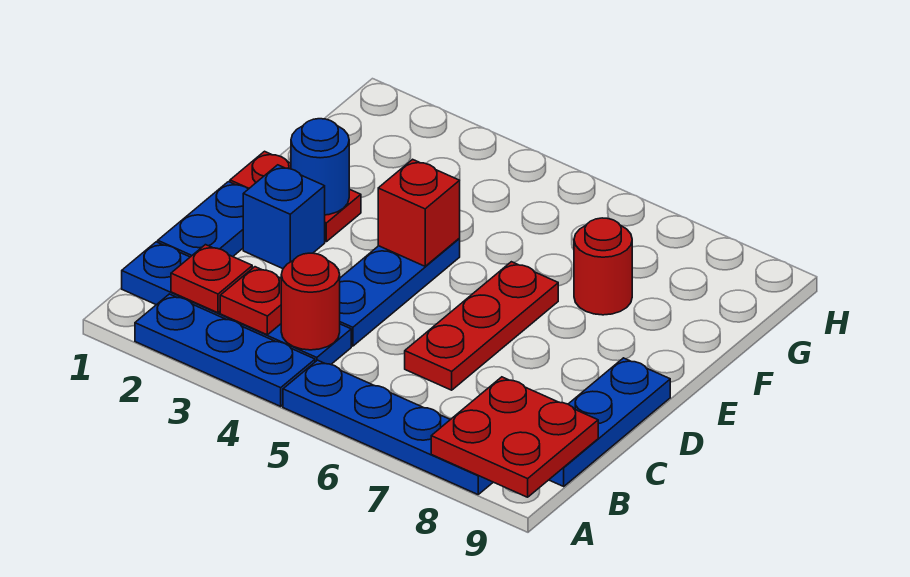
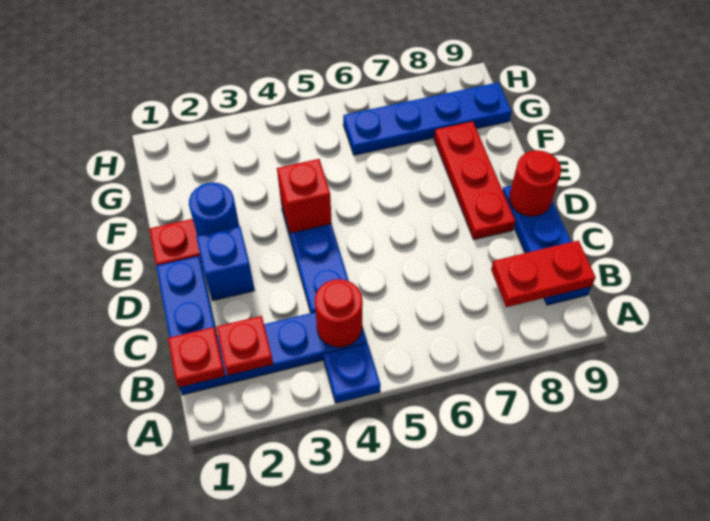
blue 1x3 plate [135,294,315,406] -> blue 1x1 plate [324,344,381,403]
blue 1x4 plate [283,360,493,494] -> blue 1x4 plate moved to [343,82,512,155]
red 2x2 plate [431,377,598,497] -> red 1x2 plate [491,241,596,307]
red 1x1 plate [220,267,281,335] -> red 1x1 plate moved to [168,327,225,387]
red 1x3 plate [405,262,558,390] -> red 1x3 plate moved to [434,121,516,240]
red 1x1 round brick [574,218,632,315] -> red 1x1 round brick moved to [509,150,561,216]

